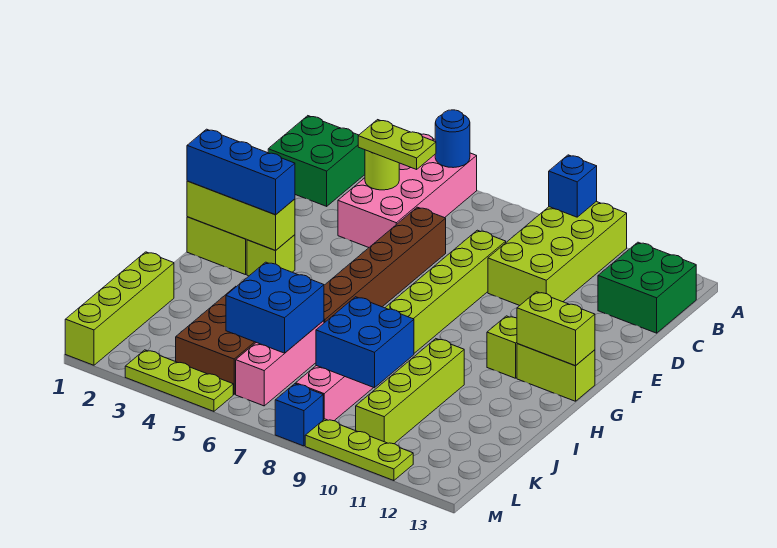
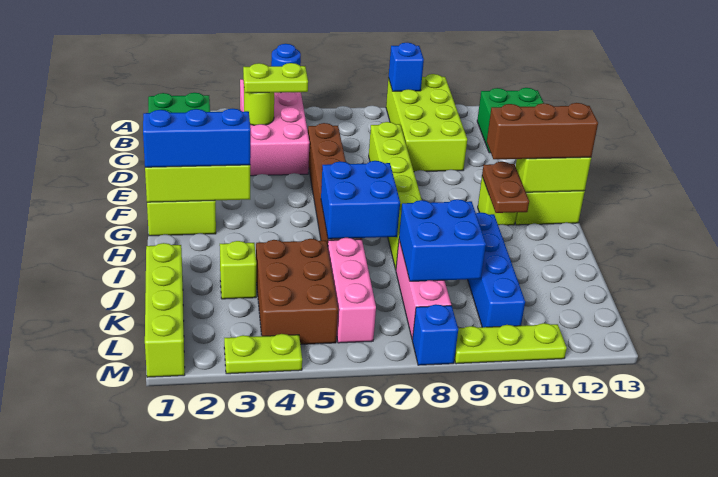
lime 1x1 brick [247,235,295,276] -> lime 1x1 brick moved to [220,241,256,299]
none -> brown 1x2 plate [482,162,529,213]
none -> brown 1x3 brick [487,103,598,159]
lime 1x4 brick [356,339,464,444] -> blue 1x4 brick [468,212,525,327]
blue 2x2 brick [226,262,324,353] -> blue 2x2 brick moved to [321,161,400,239]
lime 1x3 plate [125,350,233,411] -> lime 1x2 plate [224,334,302,374]

